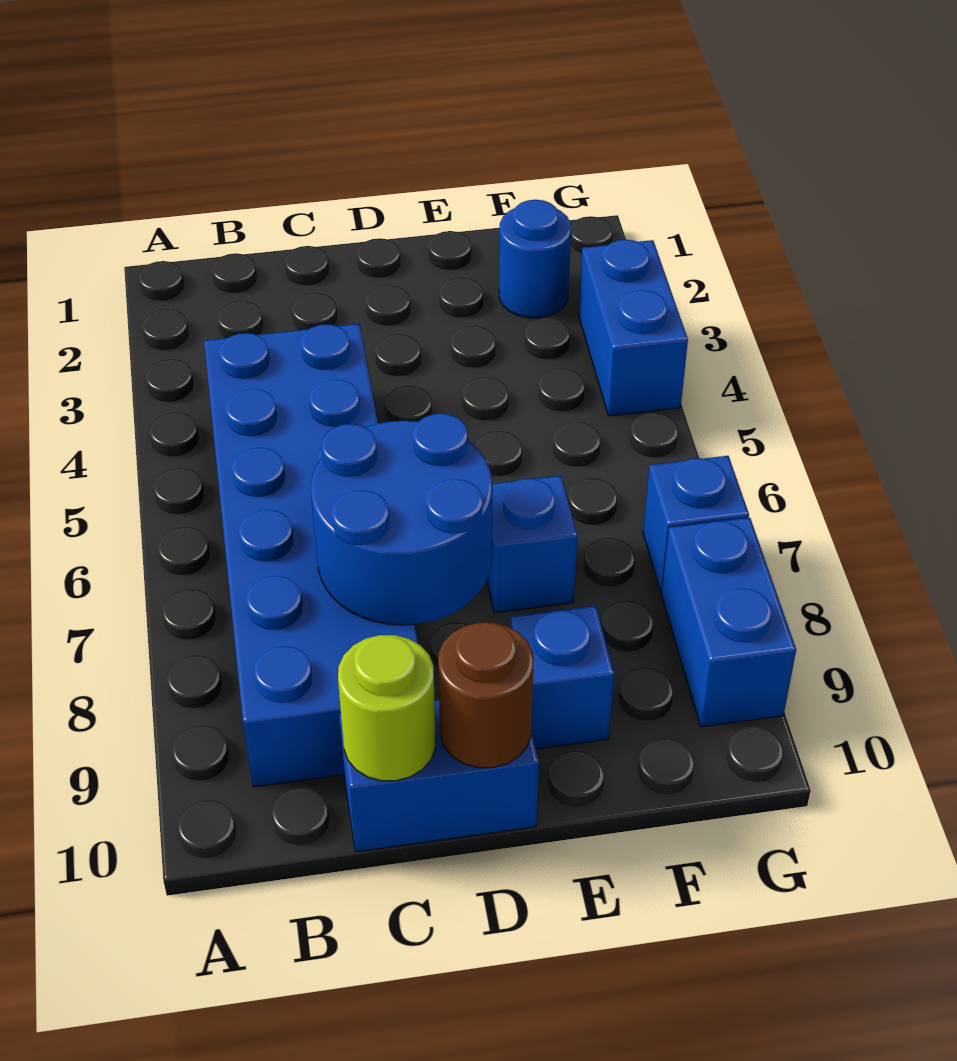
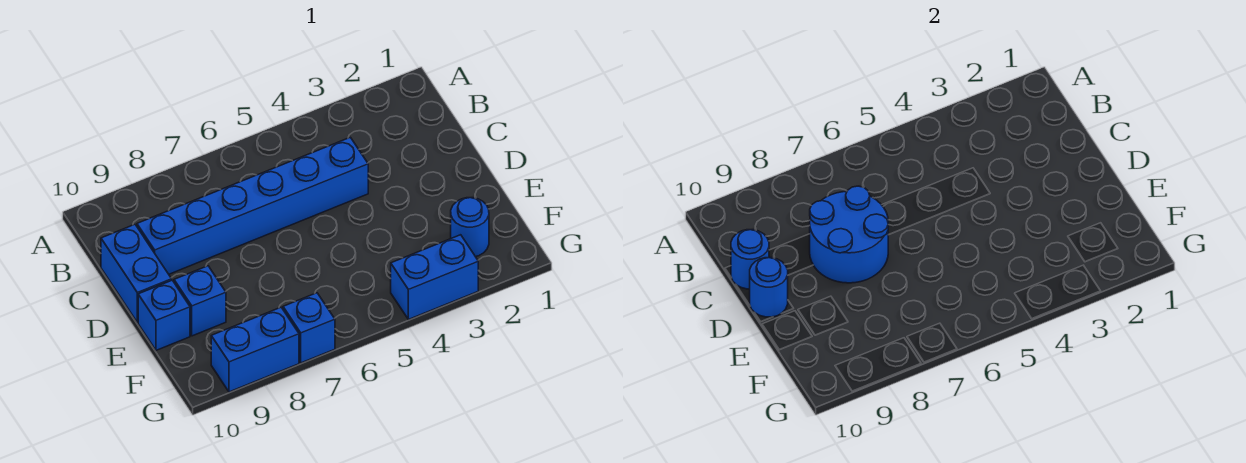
blue 2x6 brick [204,324,418,787] -> blue 1x6 brick [137,137,368,274]
lime 1x1 round brick [338,635,436,781] -> blue 1x1 round brick [731,230,769,289]
brown 1x1 round brick [438,622,533,768] -> blue 1x1 round brick [750,258,788,317]
blue 1x1 brick [487,476,578,613] -> blue 1x1 brick moved to [138,280,190,350]

